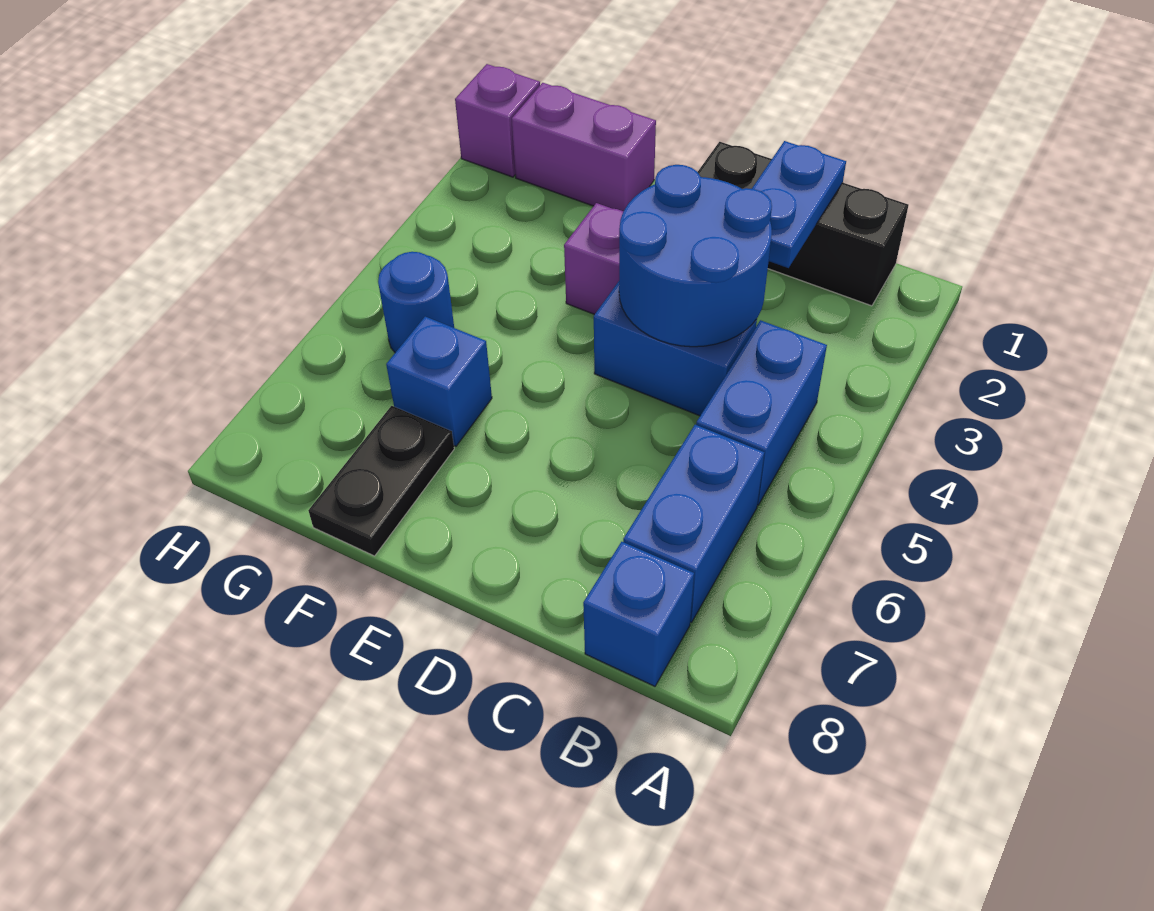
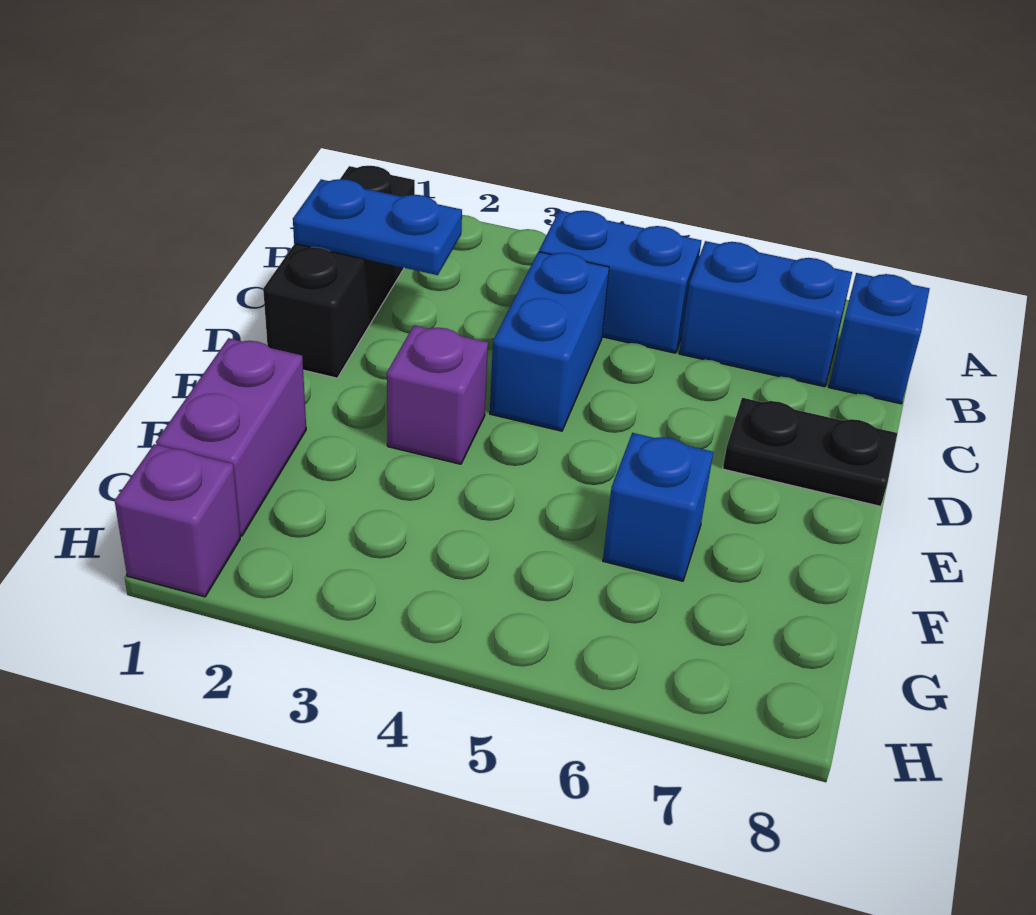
blue 2x2 round brick [619,165,772,347] -> none
black 1x2 plate [308,406,454,556] -> black 1x2 plate moved to [723,398,897,506]
blue 1x1 round brick [378,252,454,353] -> none

